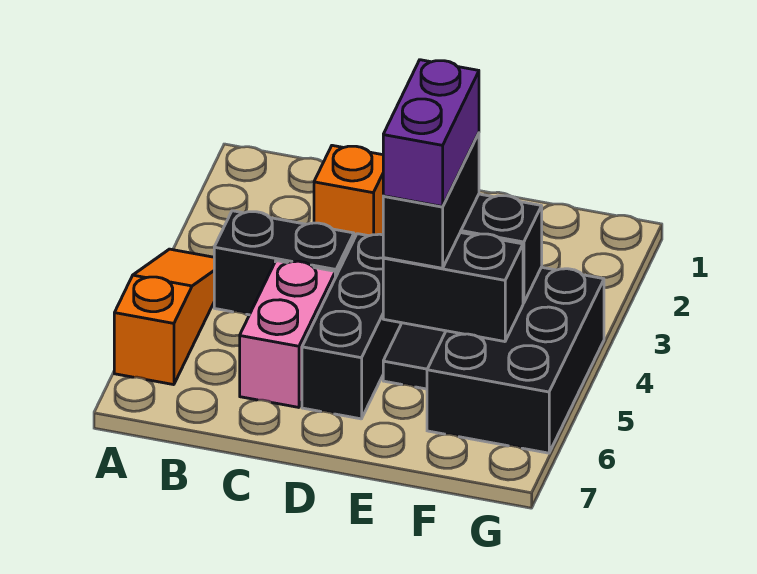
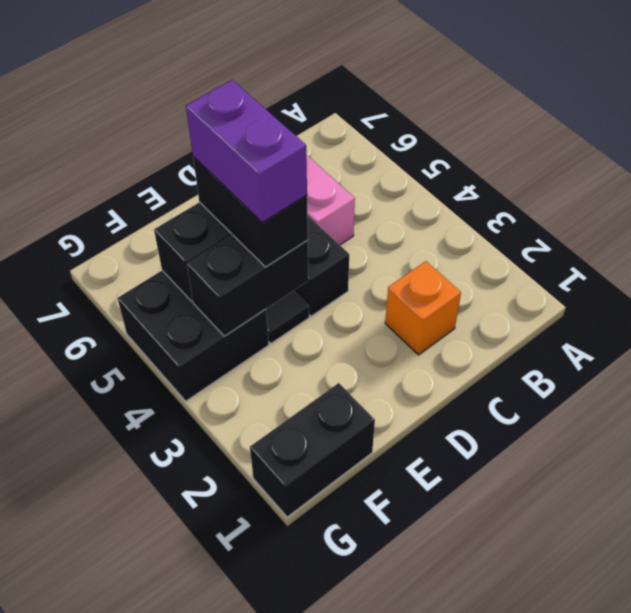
orange 1x3 slope [114,249,214,385] -> none
black 1x2 brick [214,211,354,315] -> black 1x2 brick moved to [250,383,375,517]
black 2x3 brick [427,267,604,453] -> black 2x2 brick [118,271,269,401]

